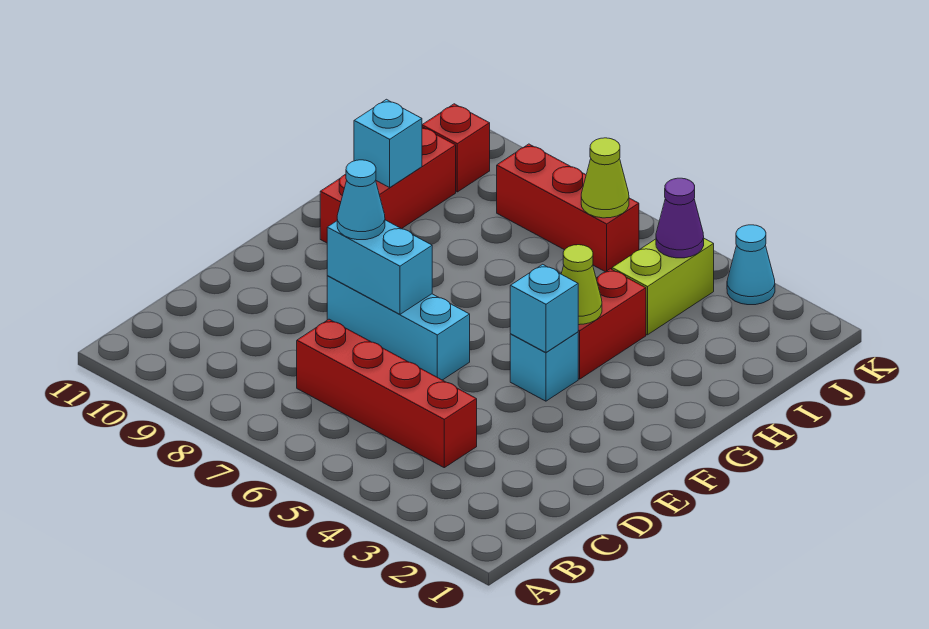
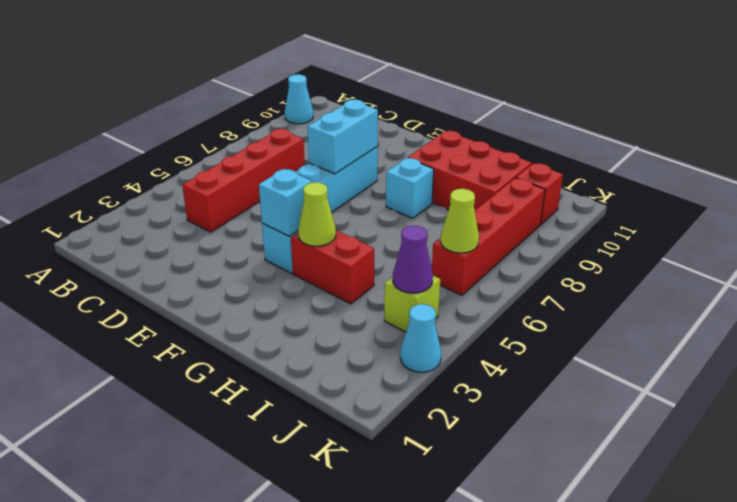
cyan 1x1 cone [337,160,385,240] -> cyan 1x1 cone moved to [285,74,313,124]
red 1x3 brick [320,127,456,243] -> red 2x3 brick [408,131,532,210]
cyan 1x1 brick [354,99,422,188] -> cyan 1x1 brick moved to [386,158,434,218]
lime 1x2 brick [612,239,714,335] -> lime 1x1 brick [384,276,440,332]
red 1x3 brick [497,144,639,272] -> red 1x4 brick [432,178,545,295]

